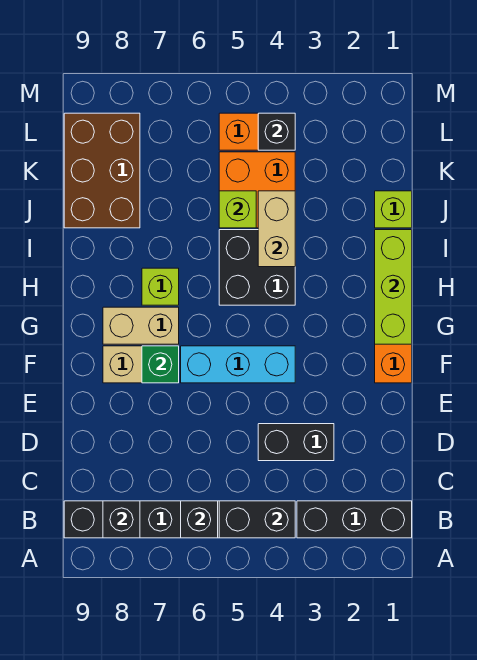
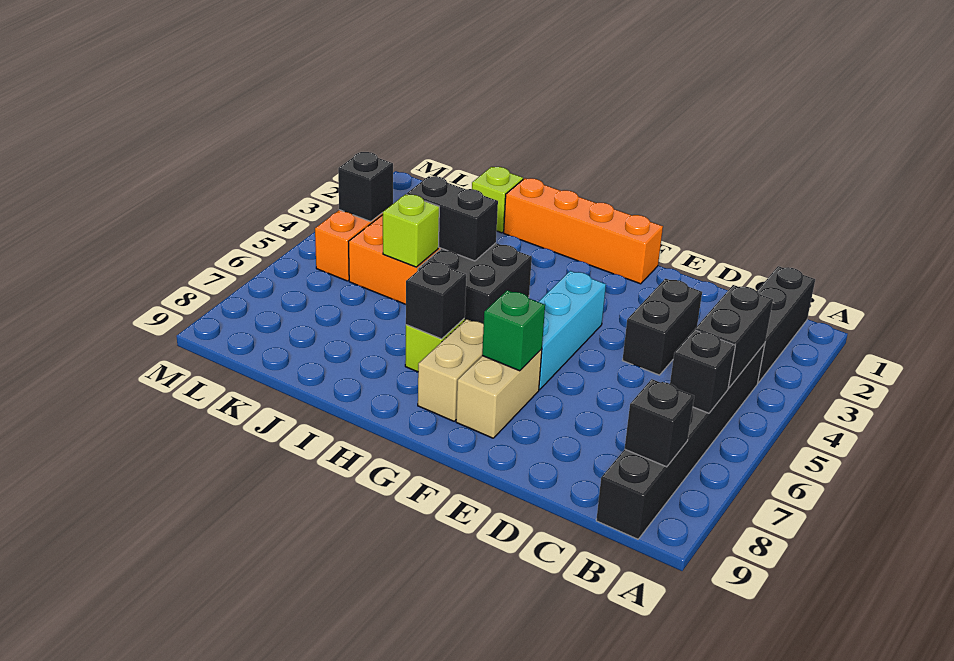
lime 1x3 brick [375,230,412,344] -> none
none -> black 1x1 brick [406,261,466,339]
tan 1x2 brick [258,191,295,267] -> black 1x2 brick [407,176,498,261]
brown 2x3 brick [64,113,140,228] -> none

